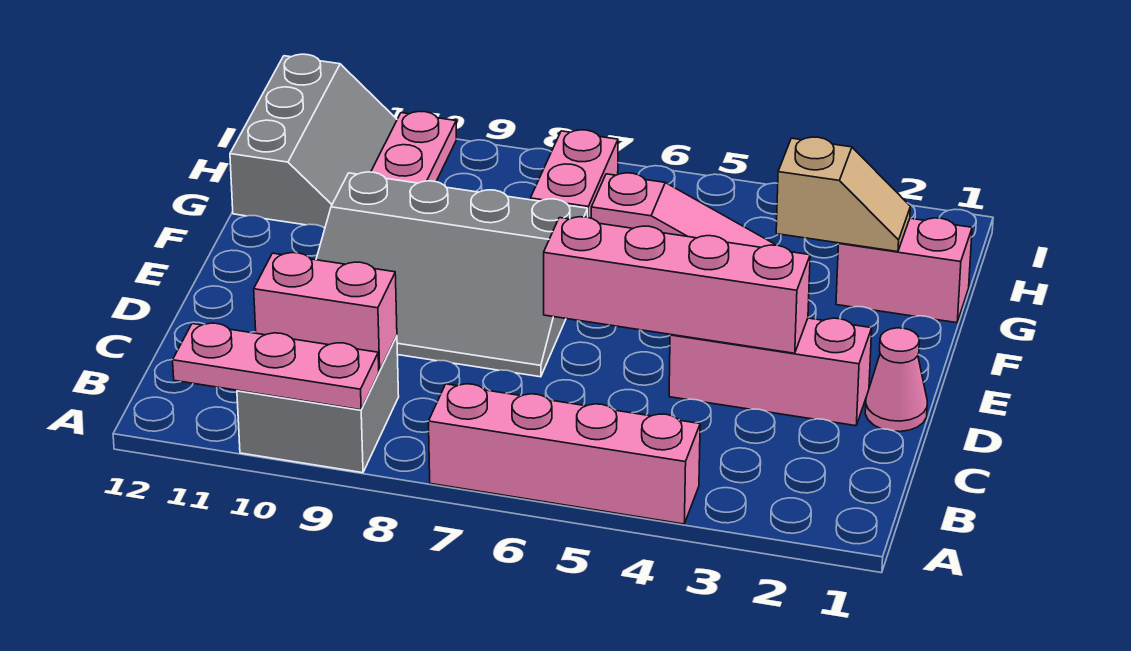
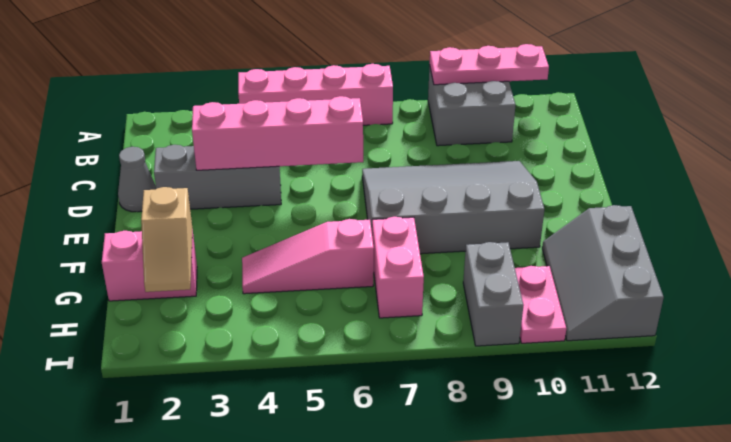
pink 1x2 brick [254,253,397,371] -> none
pink 1x1 cone [865,328,927,432] -> grey 1x1 cone [118,147,156,212]
pink 1x3 brick [669,318,872,426] -> grey 1x3 brick [154,145,281,209]
tan 1x2 slope [776,137,910,252] -> tan 1x2 slope turned to [141,187,192,292]
none -> grey 1x2 brick [463,242,524,346]

